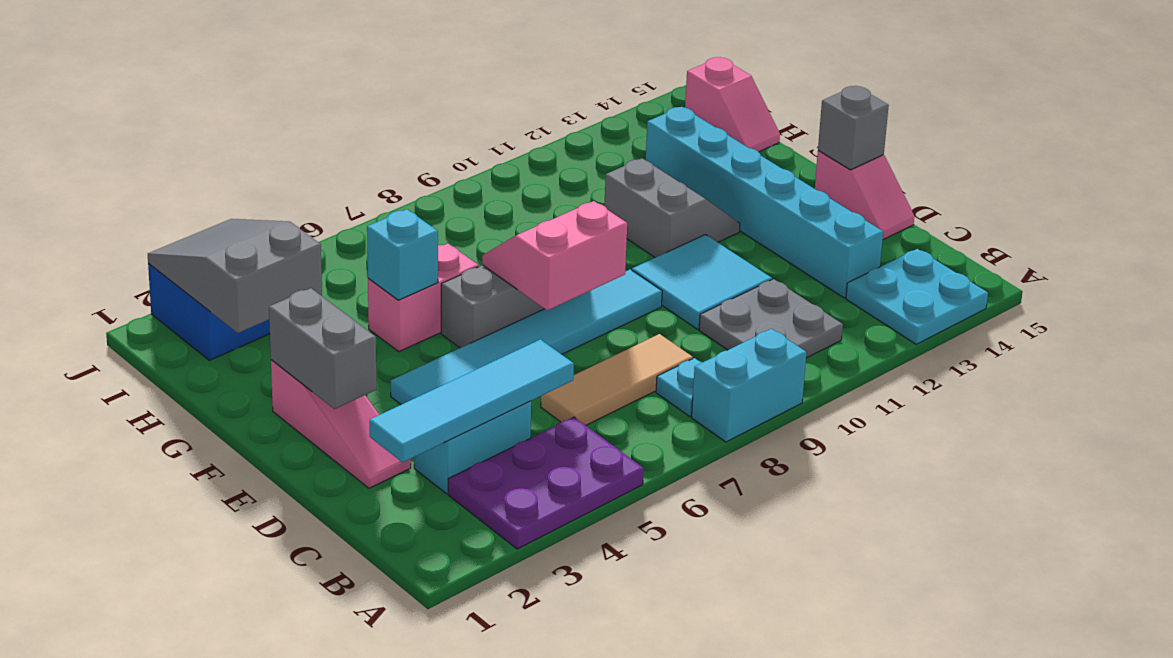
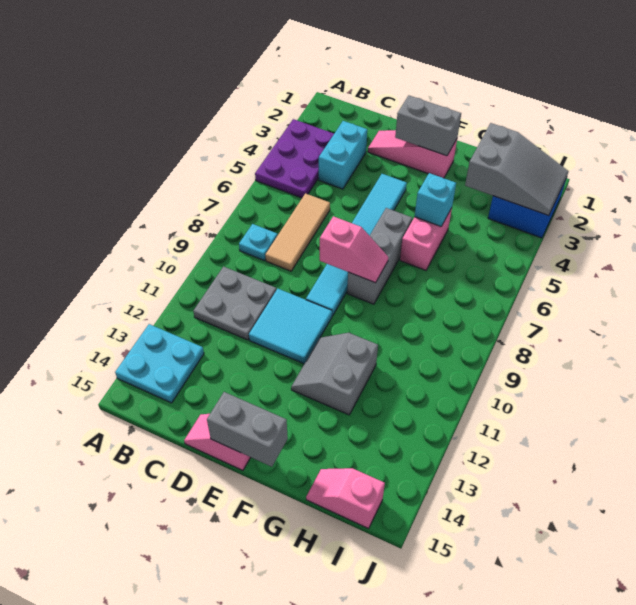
cyan 1x2 brick [692,329,806,442] -> none
cyan 1x4 tile [370,340,574,463] -> none
cyan 1x6 brick [646,107,883,298] -> none
pink 2x2 slope [482,201,627,310] -> pink 1x2 slope [320,216,388,283]
grey 1x1 brick [818,86,889,170] -> grey 1x2 brick [207,392,288,467]
grey 2x2 slope [604,158,740,258] -> grey 2x2 slope turned to [291,333,378,415]

